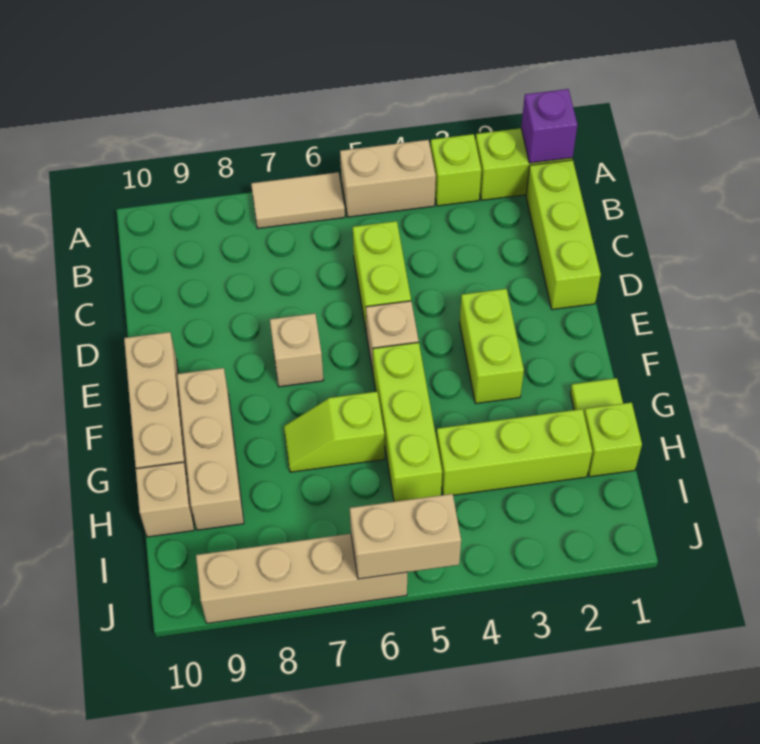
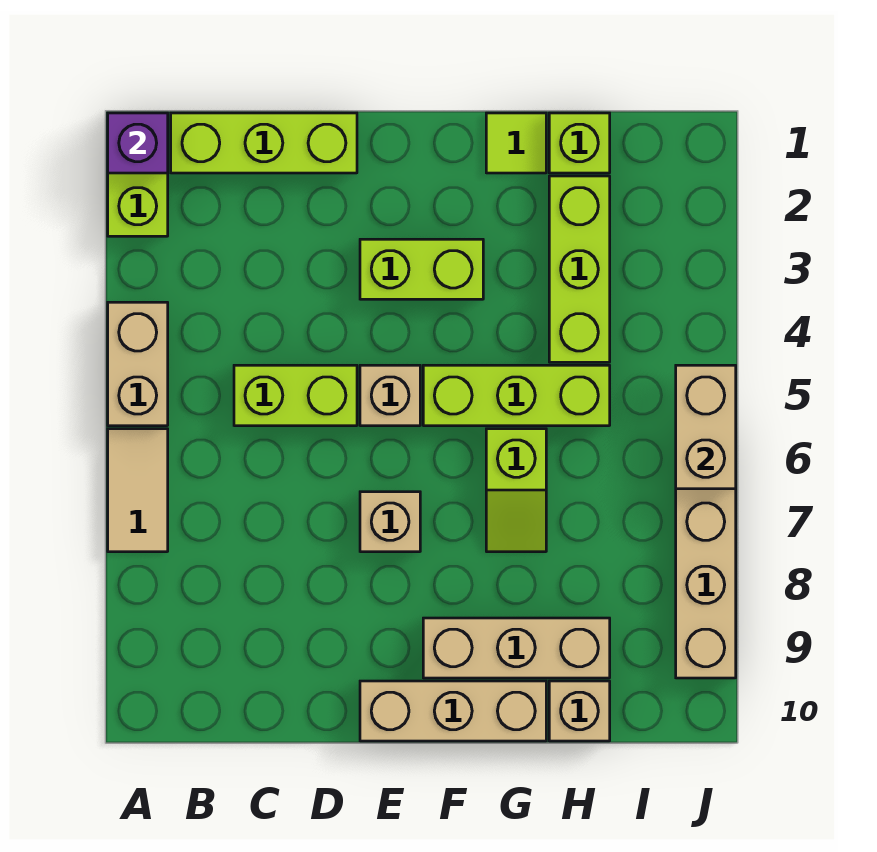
lime 1x1 brick [431,134,481,206] -> none

